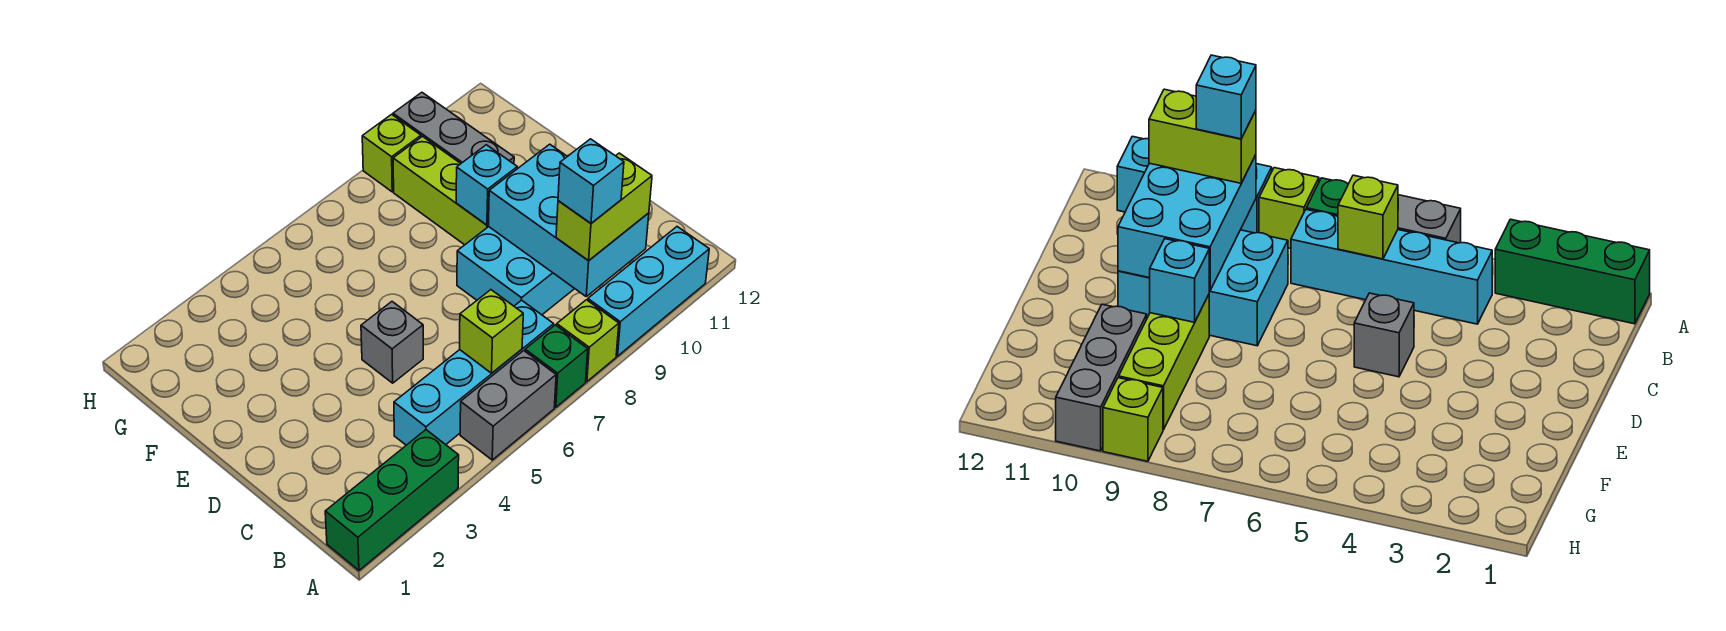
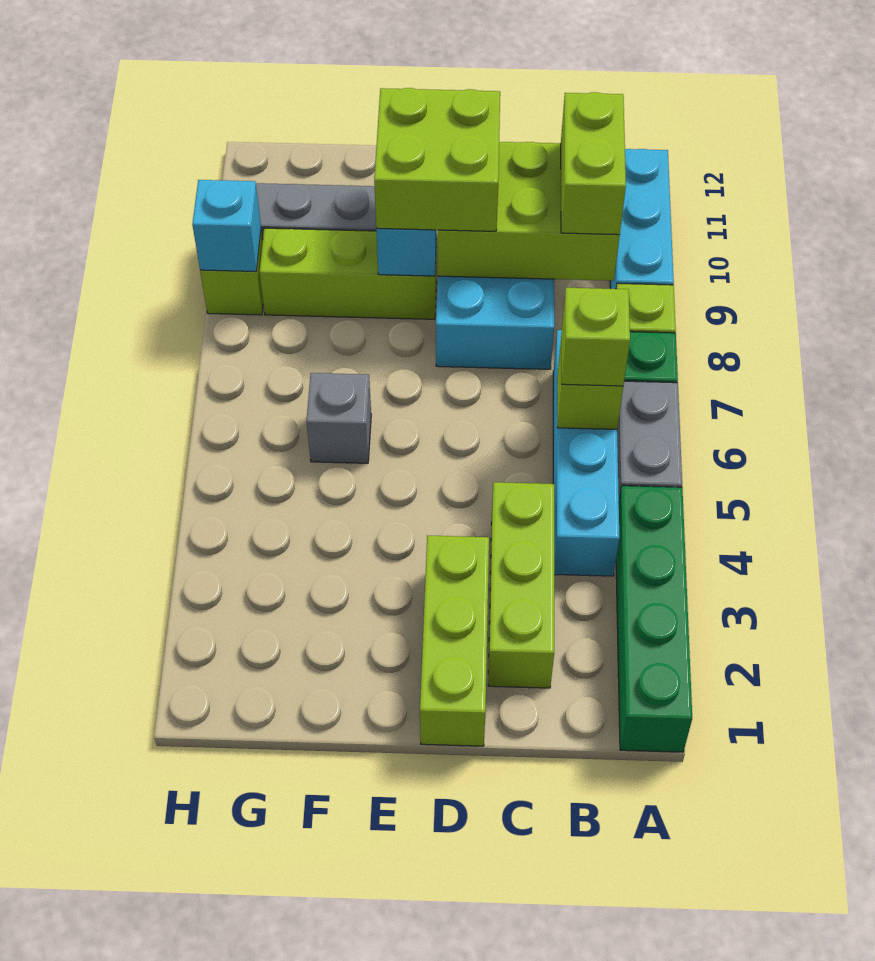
green 1x3 brick [325,430,459,570] -> green 1x4 brick [616,486,692,752]
none -> lime 1x1 brick [561,288,630,386]
cyan 2x3 brick [488,144,649,296] -> lime 2x3 brick [438,142,620,281]
cyan 1x1 brick [558,139,624,223] -> cyan 1x1 brick moved to [192,180,261,272]
none -> lime 1x3 brick [488,482,554,688]
none -> lime 1x3 brick [420,535,489,746]
grey 1x1 brick [361,302,423,383] -> grey 1x1 brick moved to [306,373,371,463]
none -> lime 2x2 brick [374,88,500,231]

